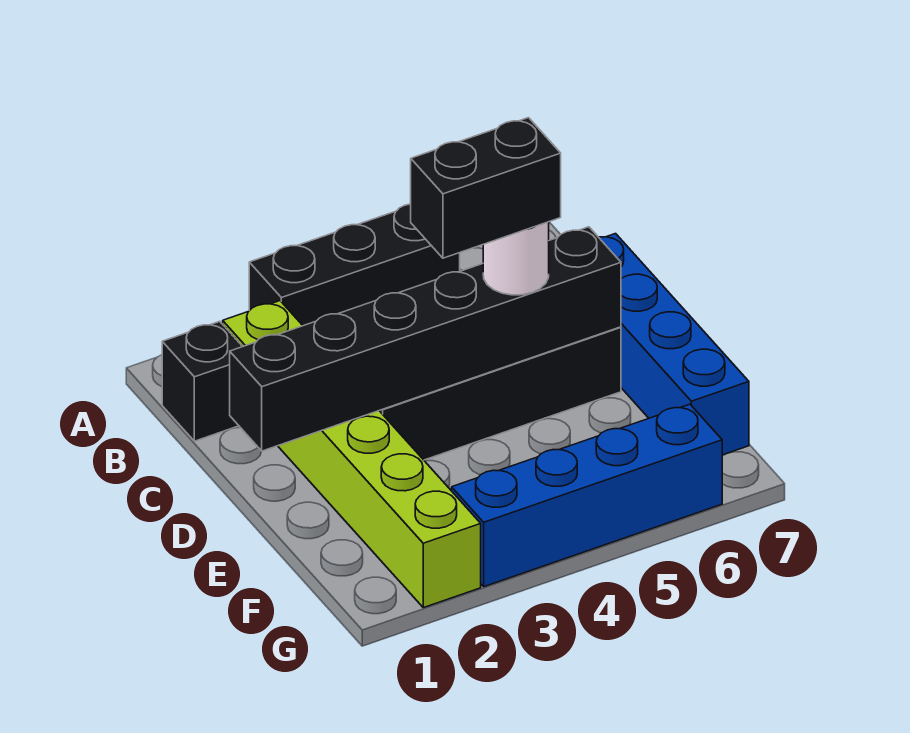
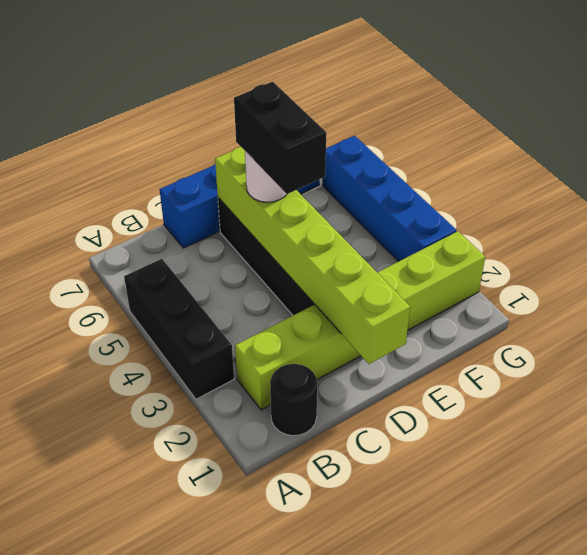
black 1x1 brick [162,321,242,441] -> black 1x1 round brick [270,364,317,436]
black 1x6 brick [230,227,621,451] -> lime 1x6 brick [215,147,410,364]

